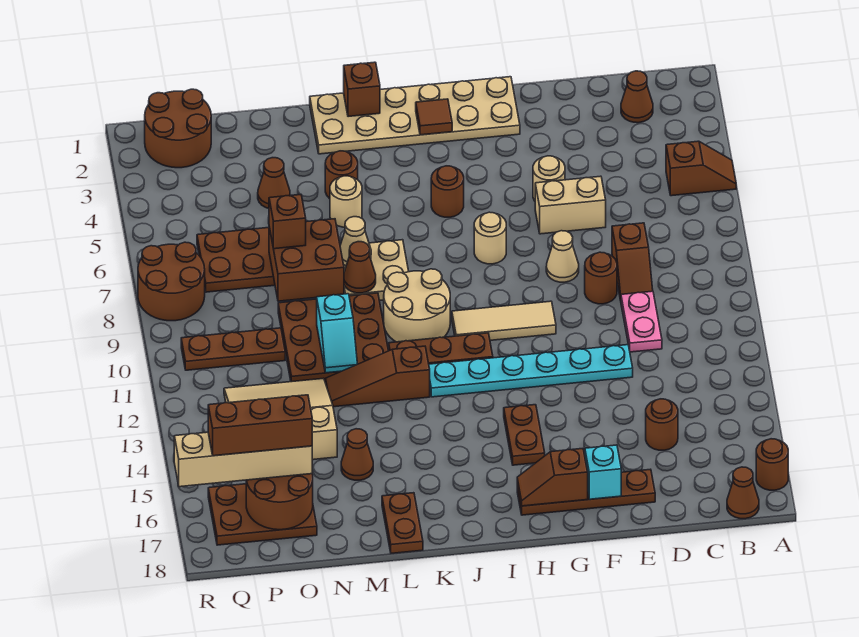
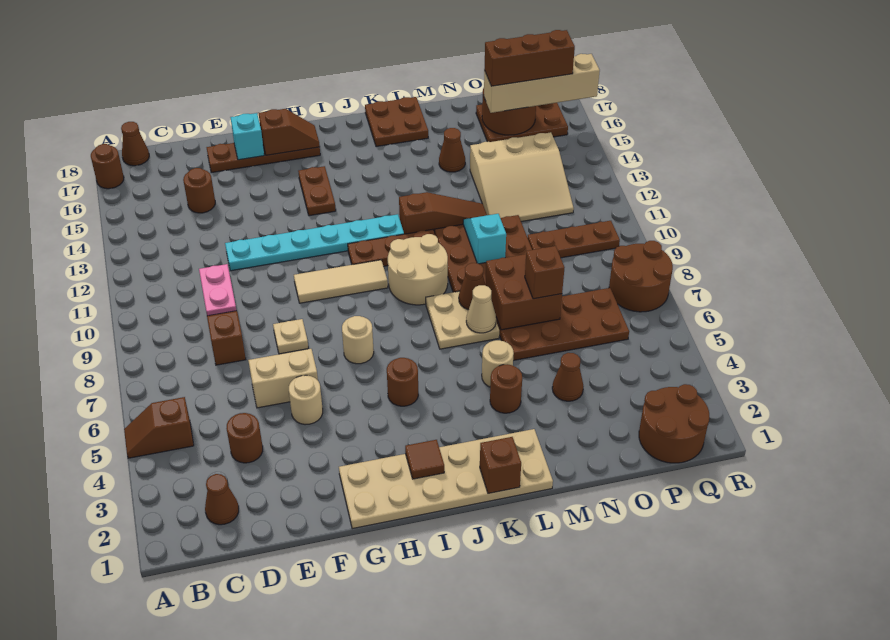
brown 1x1 round brick [585,252,617,304] -> brown 1x1 round brick moved to [226,413,263,463]
tan 1x1 cone [546,231,579,282] -> tan 1x1 plate [273,319,308,354]
brown 1x2 plate [382,493,423,553] -> brown 2x2 plate [365,97,428,147]

